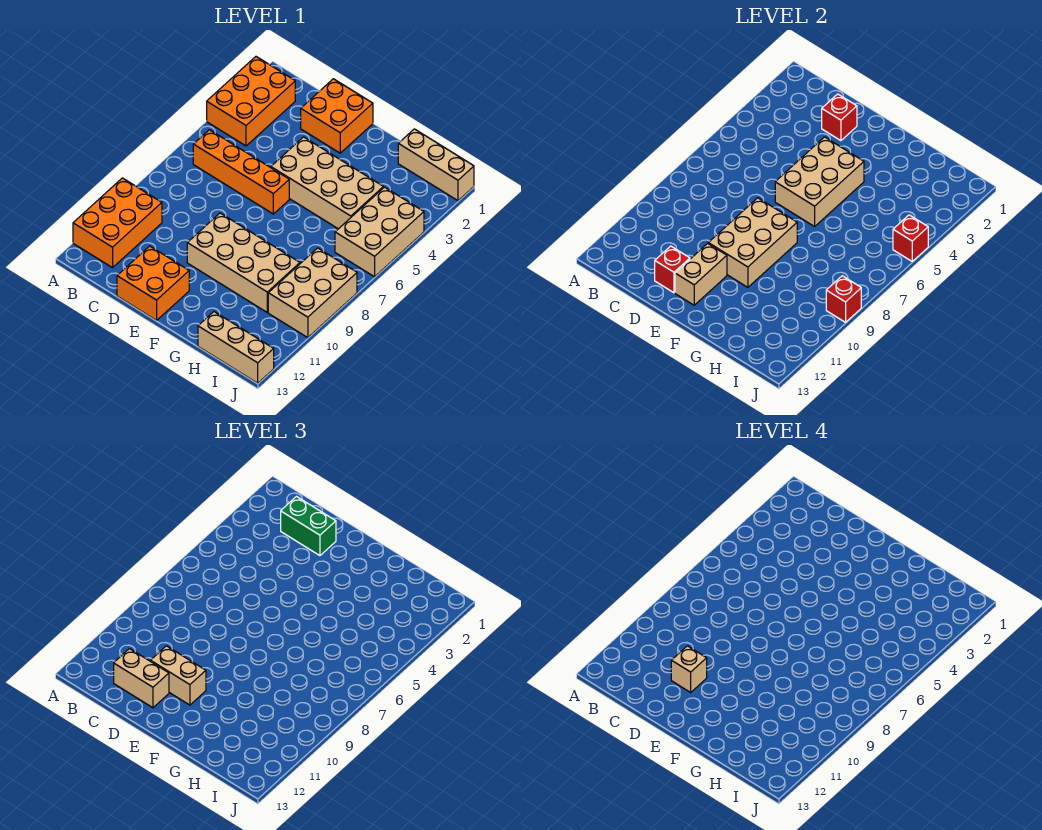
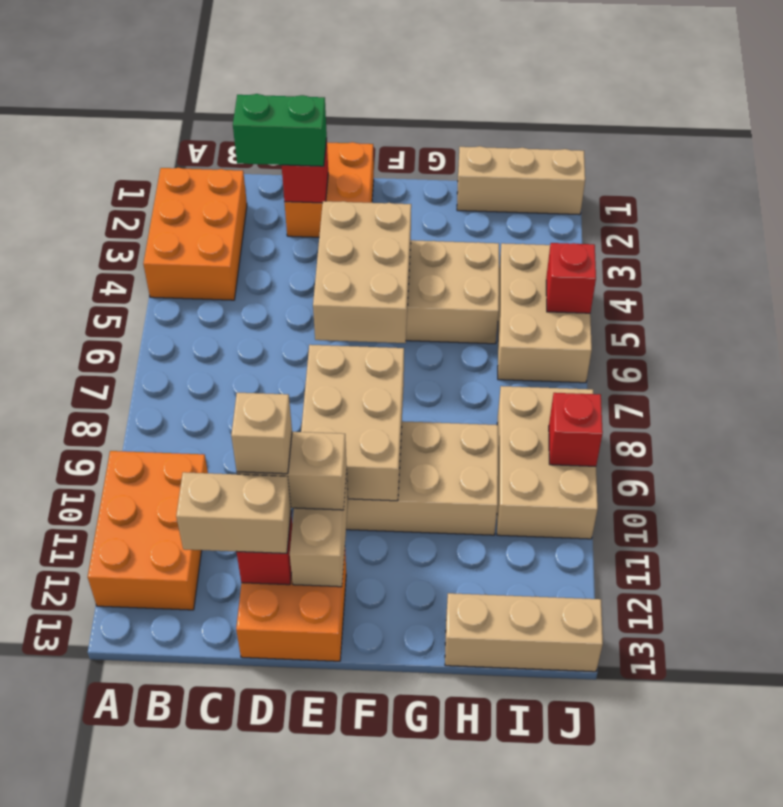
orange 1x4 brick [193,130,289,214] -> none

